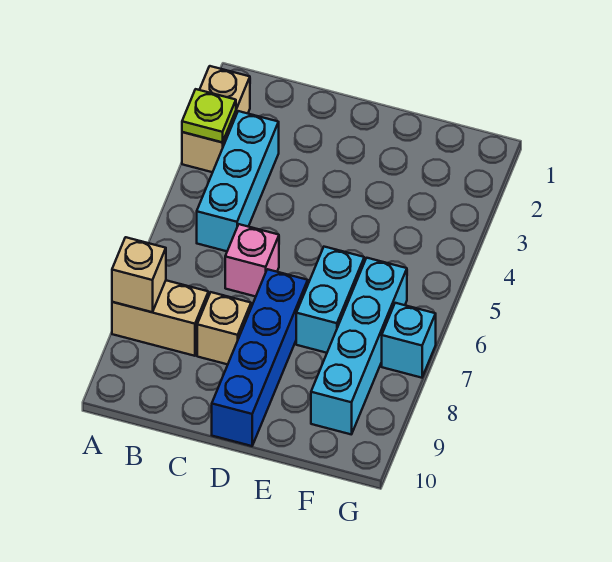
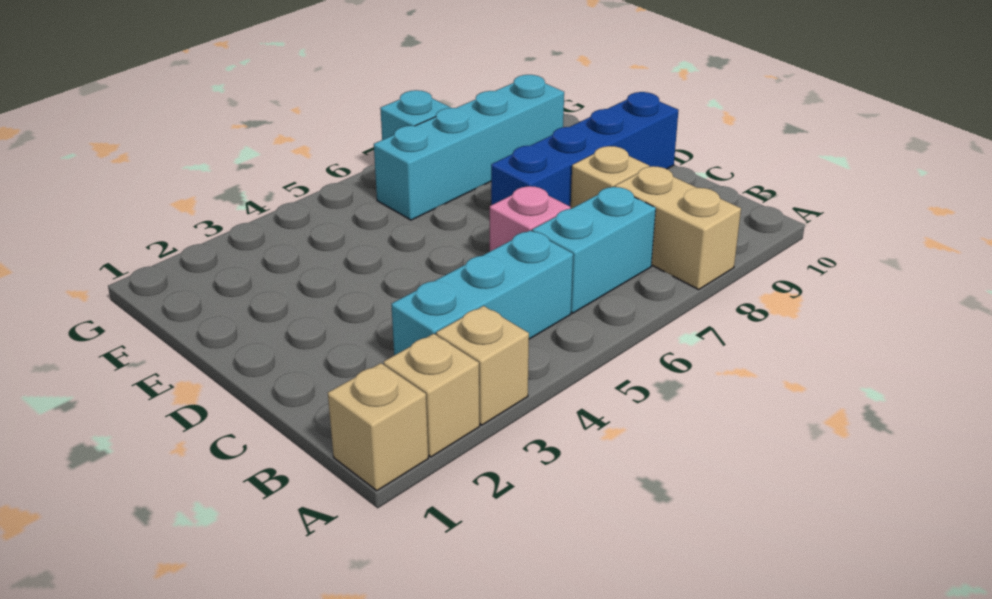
lime 1x1 plate [182,89,236,142] -> none
tan 1x1 brick [112,237,166,312] -> tan 1x1 brick moved to [328,363,428,491]
cyan 1x2 brick [296,247,364,353] -> cyan 1x2 brick moved to [532,187,656,313]

